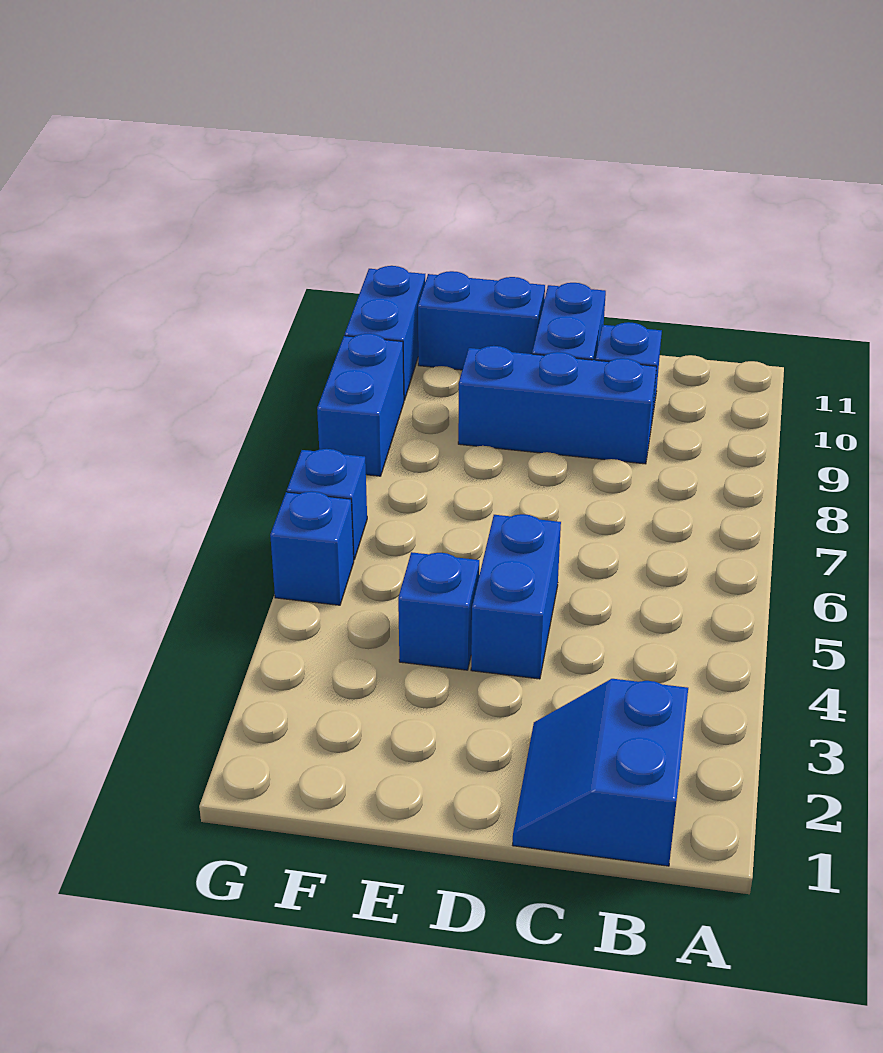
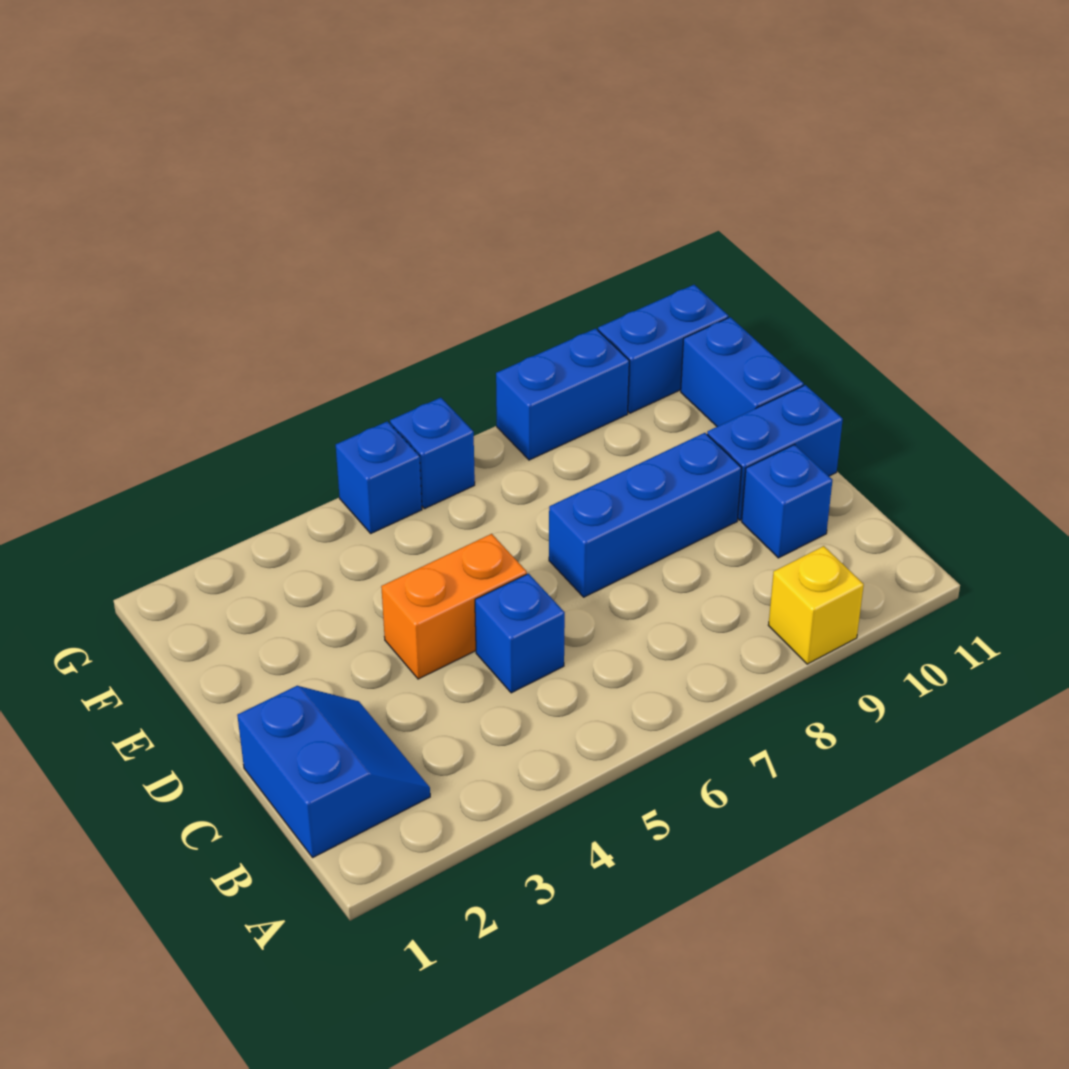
none -> yellow 1x1 brick [768,546,864,664]
blue 2x2 slope [513,679,688,866] -> blue 2x2 slope turned to [237,686,430,857]
blue 1x3 brick [458,346,657,464] -> blue 1x3 brick turned to [549,433,741,597]
blue 1x2 brick [471,514,561,679] -> orange 1x2 brick [381,534,527,679]
blue 1x1 brick [398,552,479,670] -> blue 1x1 brick moved to [475,574,565,693]

